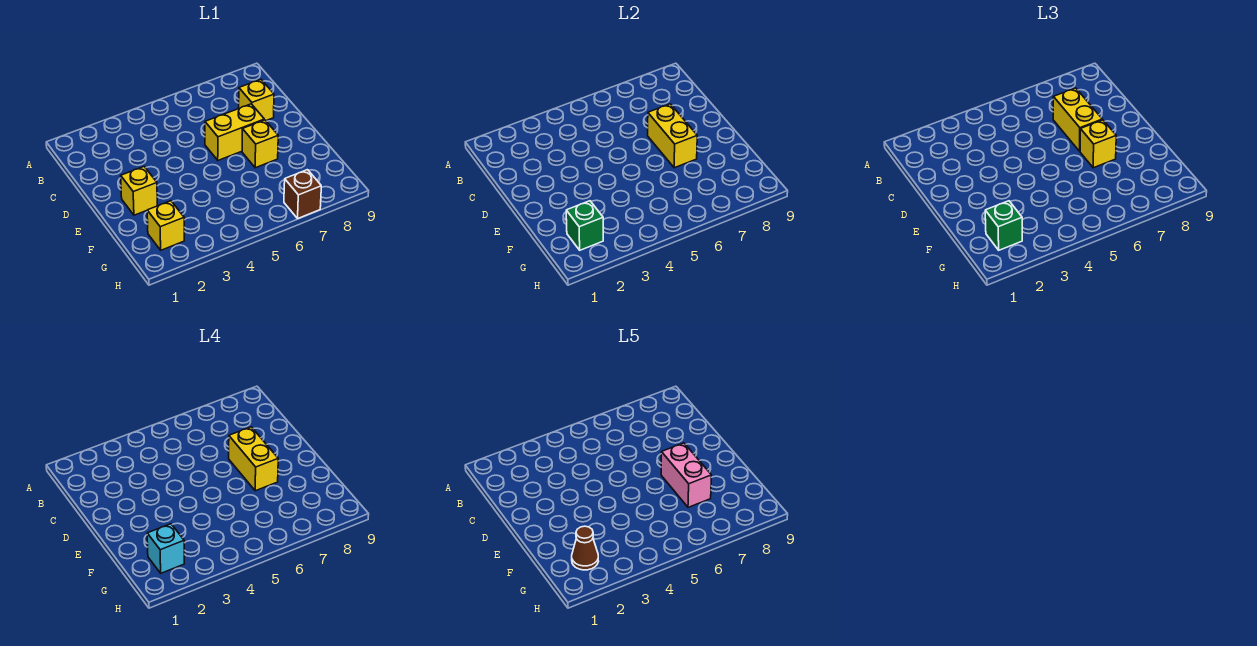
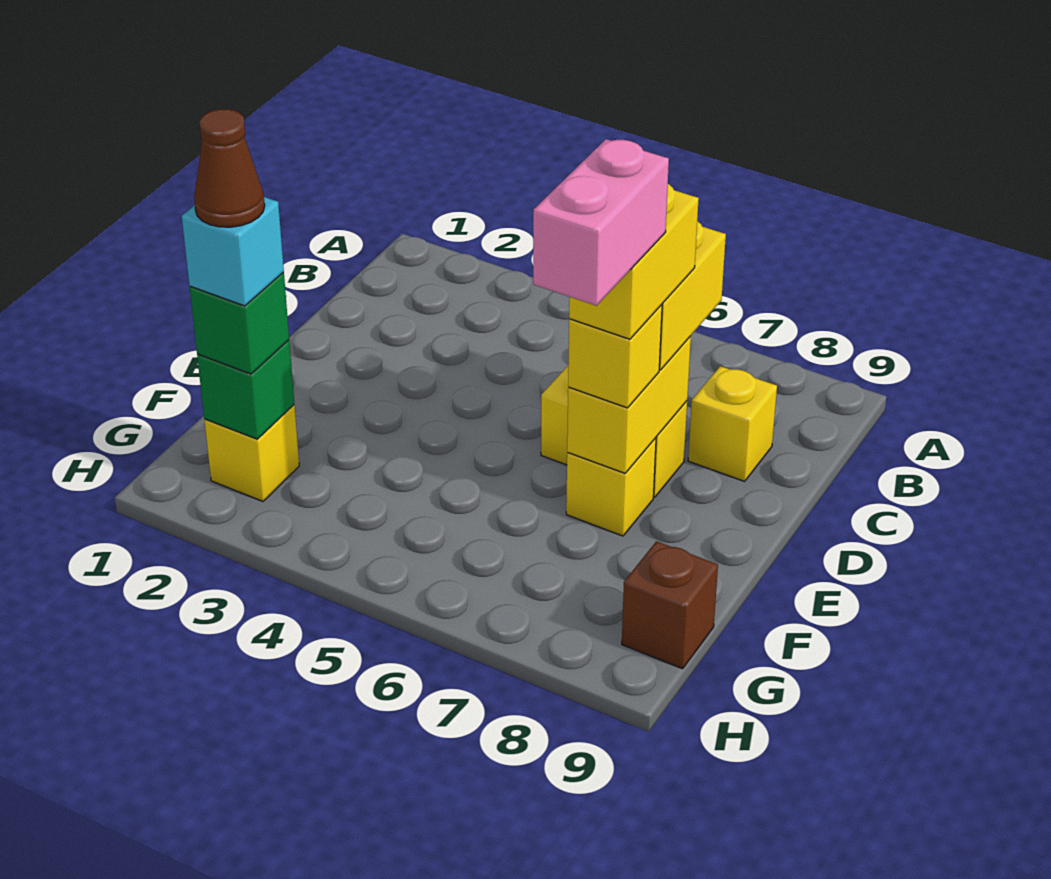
yellow 1x1 brick [121,167,157,215] -> none
brown 1x1 brick [284,170,321,218] -> brown 1x1 brick moved to [622,541,718,669]

